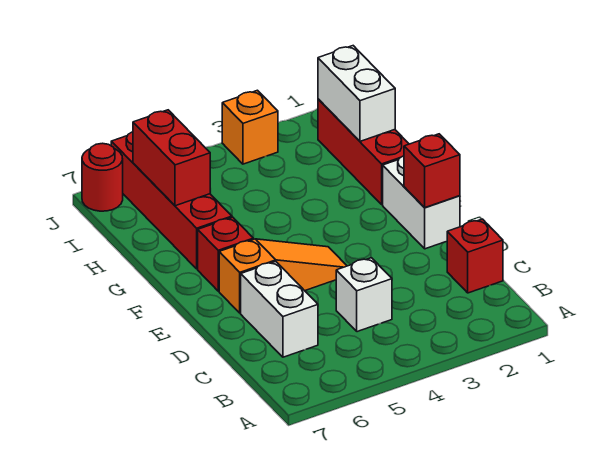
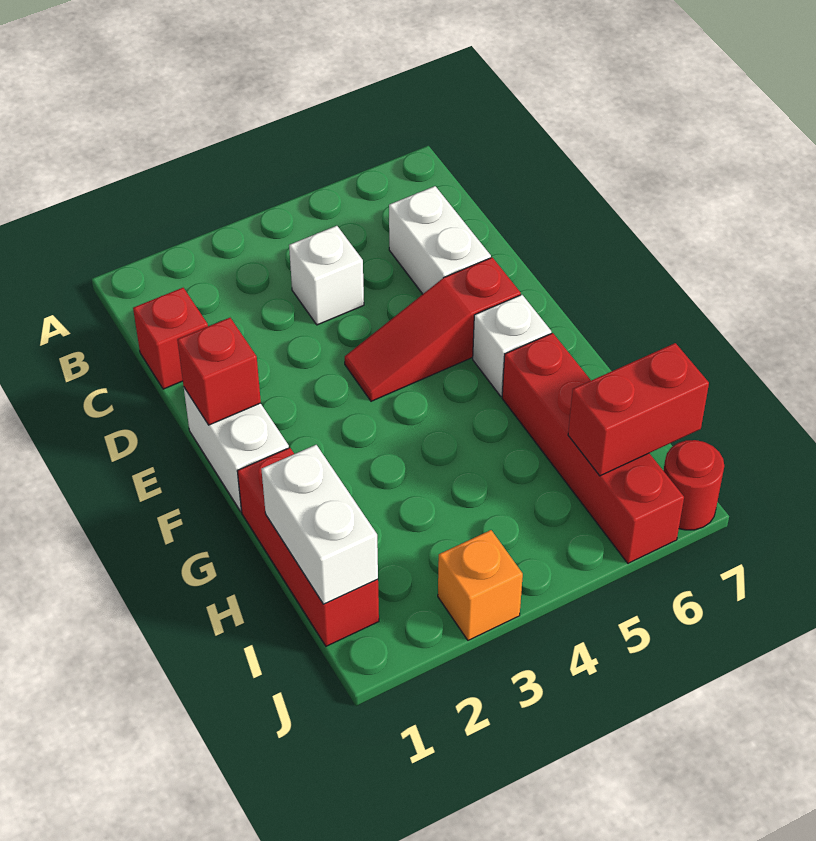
orange 1x3 slope [219,239,347,313] -> red 1x3 slope [345,257,521,401]
red 1x1 brick [198,217,253,291] -> white 1x1 brick [473,295,551,396]
red 1x2 brick [133,110,210,206] -> red 1x2 brick turned to [568,343,709,476]

